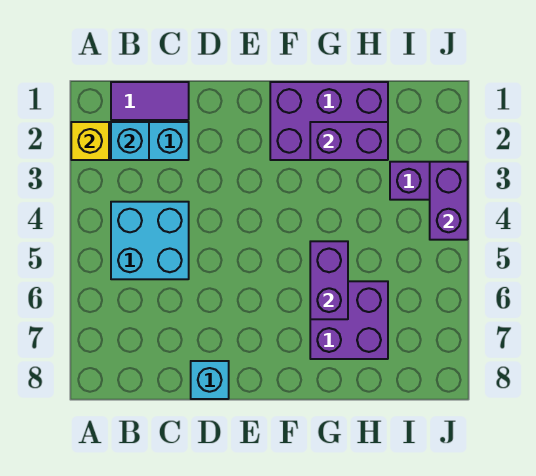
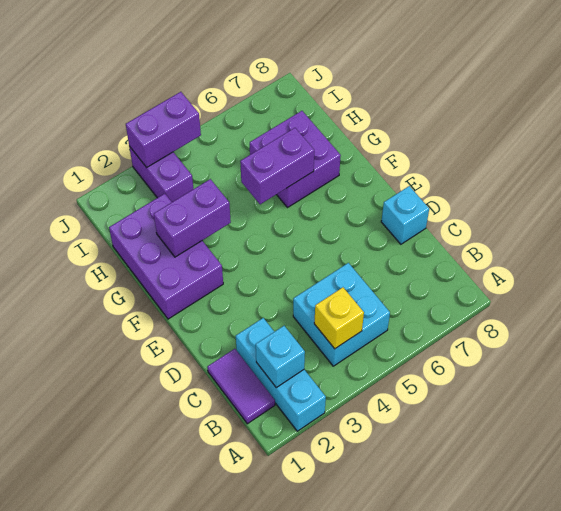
yellow 1x1 brick [71,122,109,160] -> yellow 1x1 brick moved to [314,287,364,349]
purple 1x2 brick [310,122,388,160] -> purple 1x2 brick turned to [154,179,231,257]

